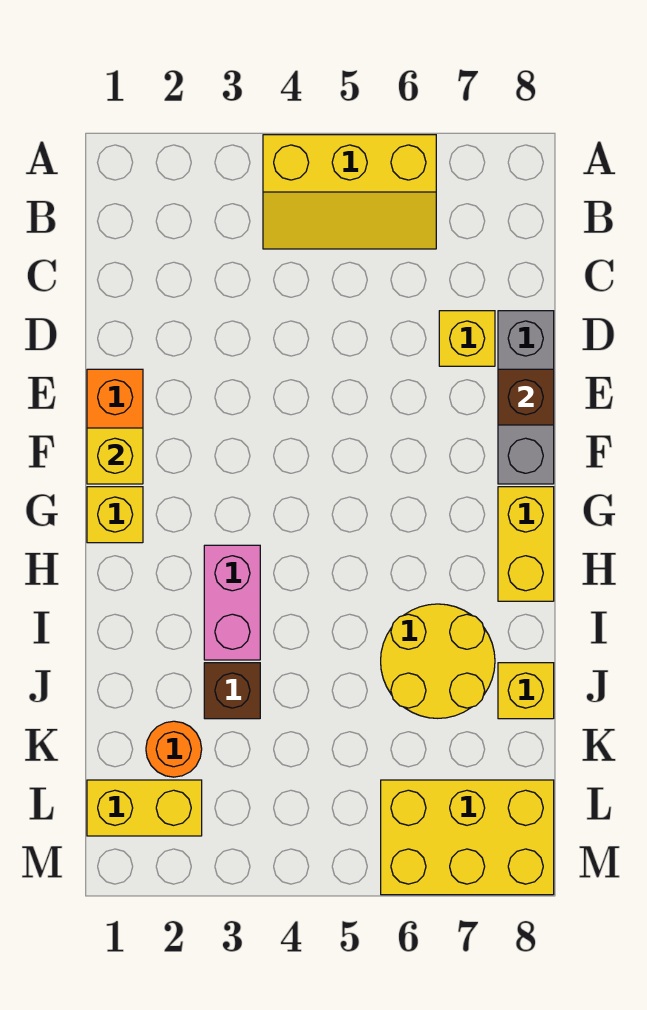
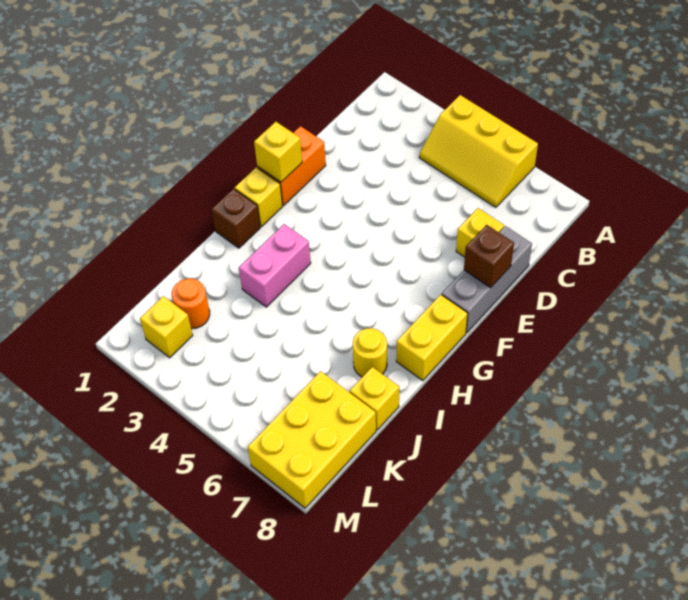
yellow 2x2 round brick [381,604,495,718] -> yellow 1x1 round brick [353,328,387,377]
brown 1x1 brick [204,663,260,719] -> brown 1x1 brick moved to [212,189,260,248]
yellow 1x2 brick [87,780,202,836] -> yellow 1x1 brick [140,296,193,358]
yellow 2x3 brick [381,780,554,895] -> yellow 2x3 brick turned to [248,371,376,508]

